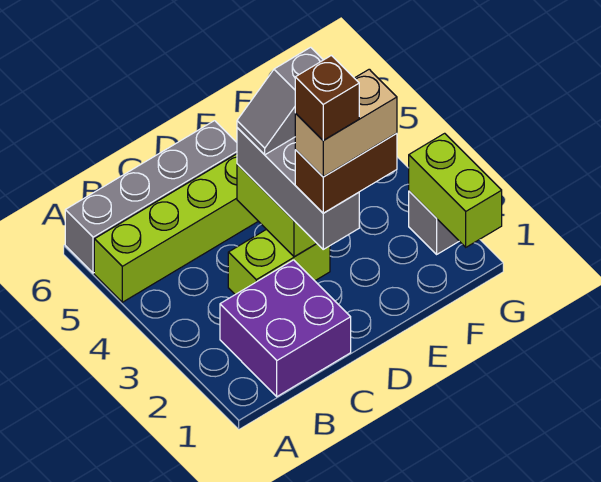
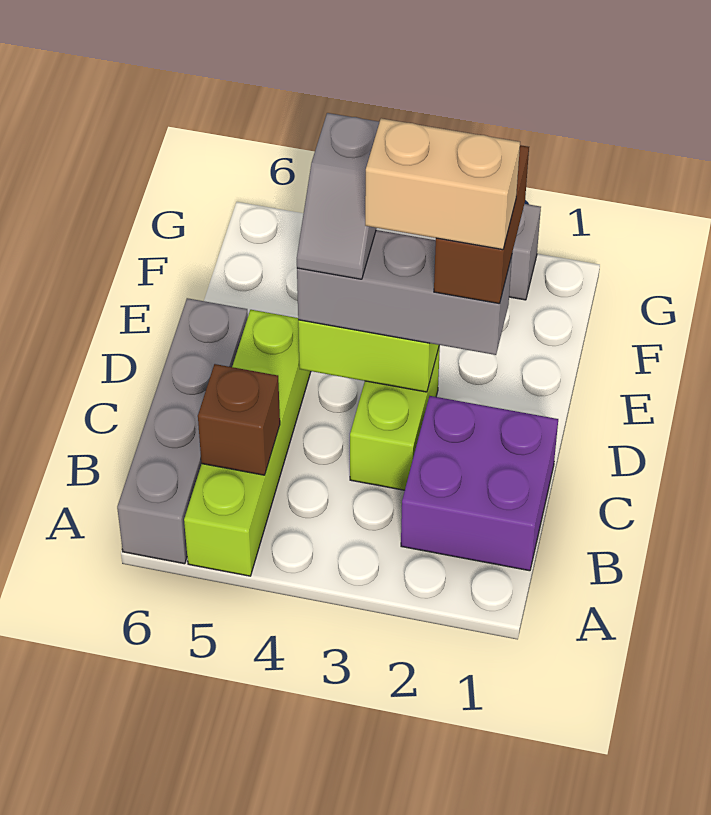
tan 1x2 brick [295,69,397,177] -> tan 1x2 brick turned to [365,118,520,250]
brown 1x1 brick [295,55,359,140] -> brown 1x1 brick moved to [198,364,280,475]
lime 1x2 brick [409,133,502,247] -> none

